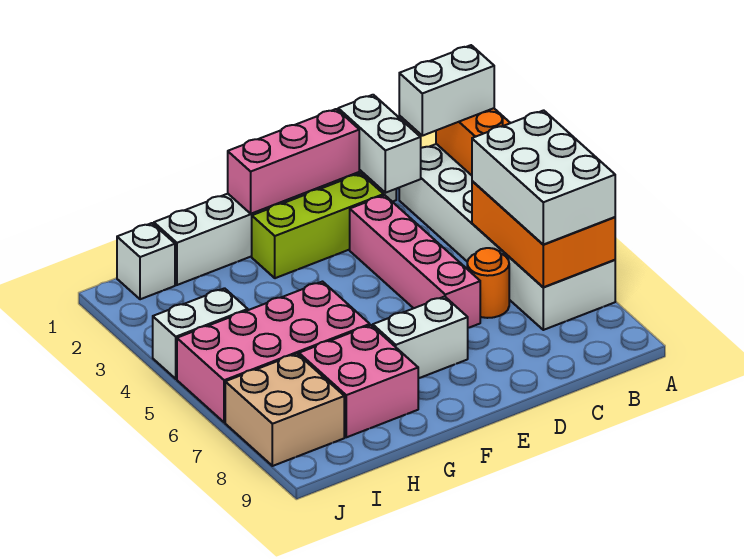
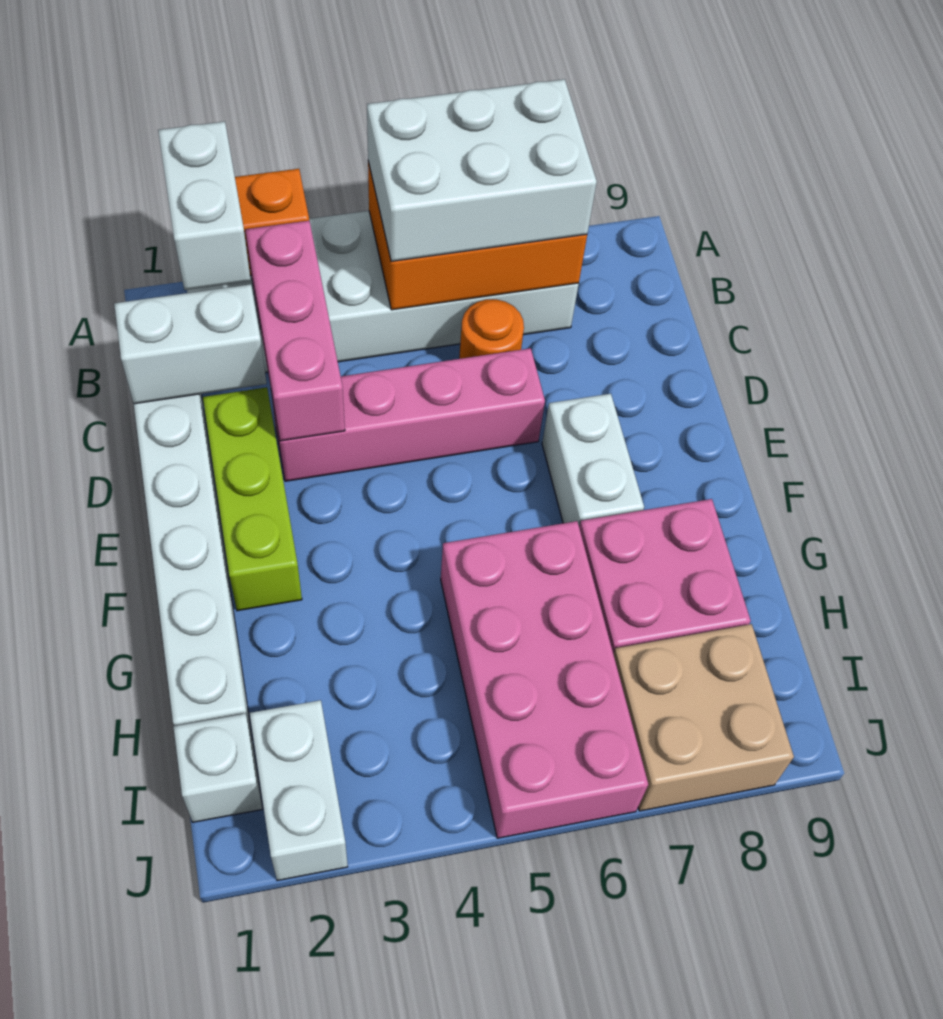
pink 1x3 brick [228,109,359,214] -> pink 1x3 brick moved to [245,221,345,441]
white 1x2 brick [153,288,248,379] -> white 1x2 brick moved to [250,700,348,881]

